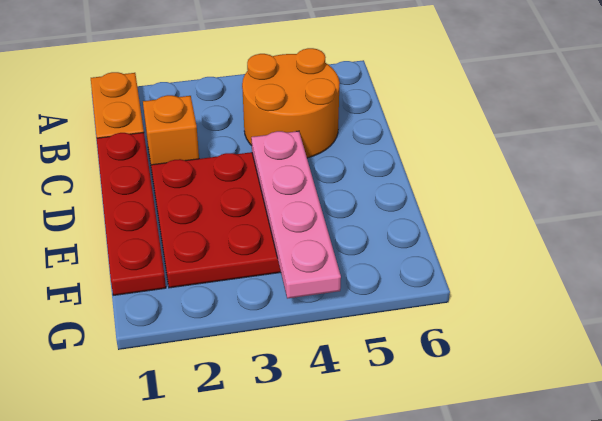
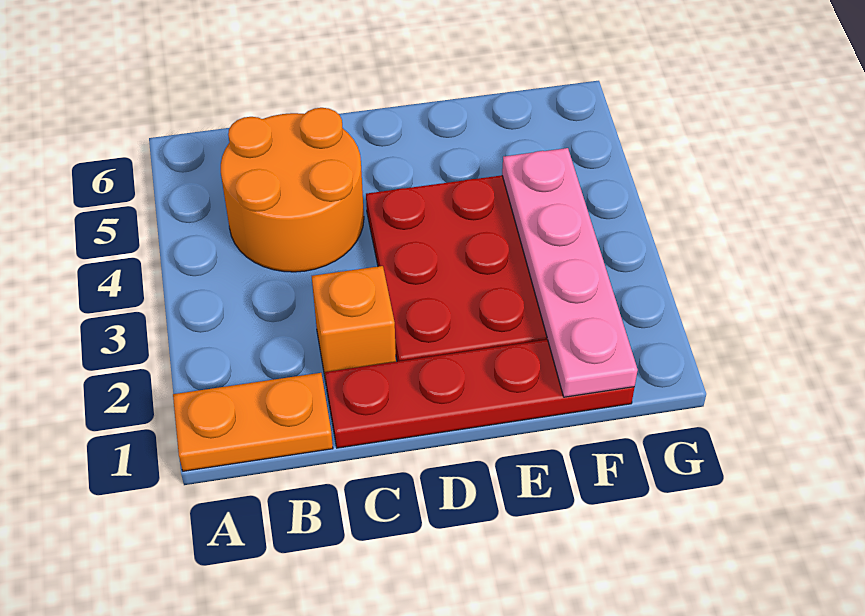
pink 1x4 plate [251,131,341,299] -> pink 1x4 plate turned to [502,148,638,397]

